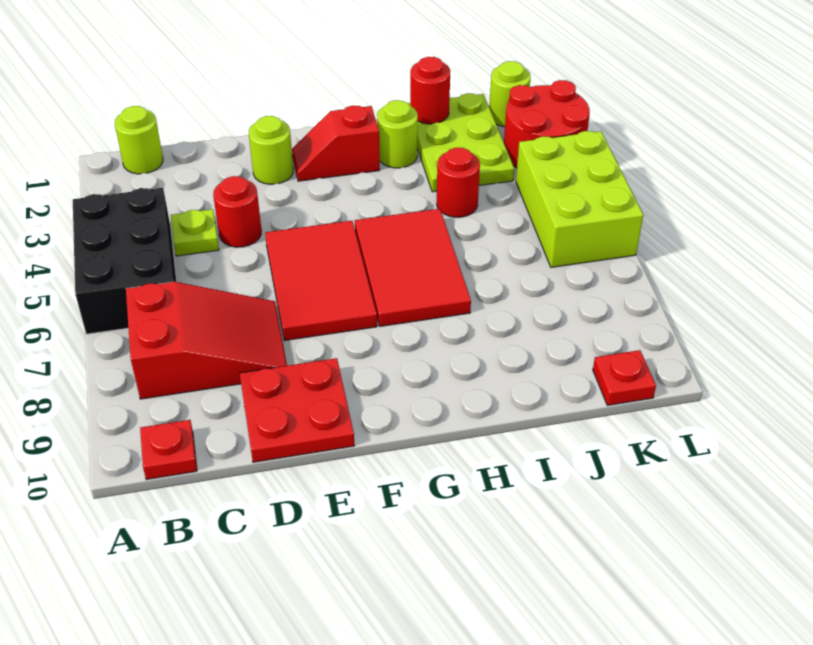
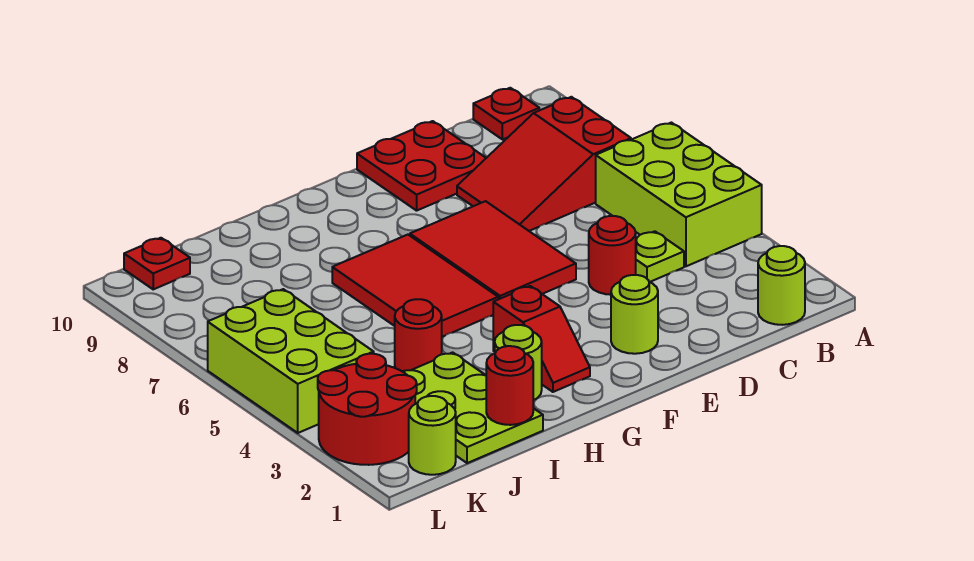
black 2x3 brick [73,188,177,334] -> lime 2x3 brick [596,123,762,266]
red 1x2 slope [292,105,380,181] -> red 1x2 slope turned to [493,286,590,392]

